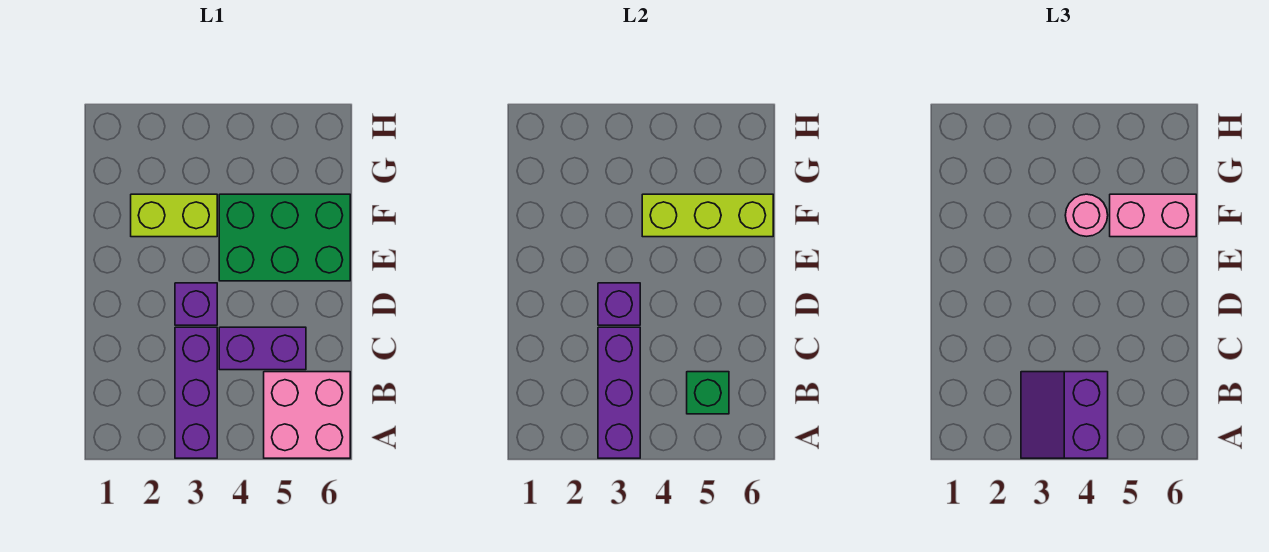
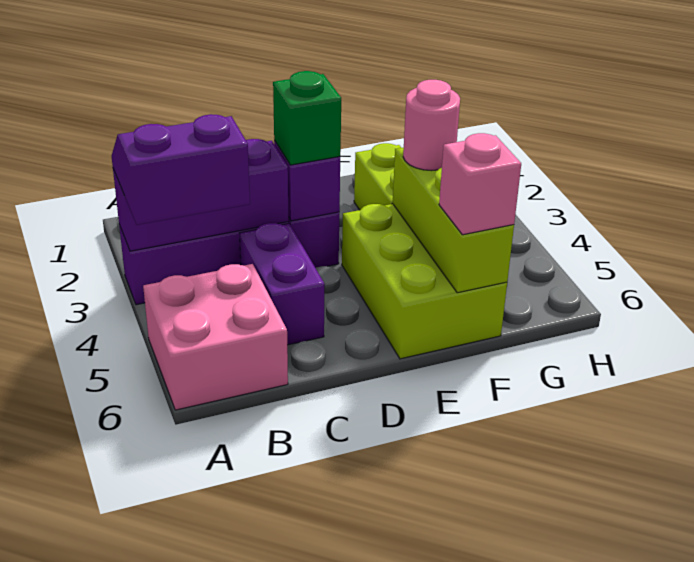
green 1x1 brick [687,372,729,414] -> green 1x1 brick moved to [273,71,341,165]
green 2x3 brick [219,194,350,281] -> lime 2x3 brick [342,204,507,359]
pink 1x2 brick [1110,194,1196,237] -> pink 1x1 brick [439,133,521,235]

